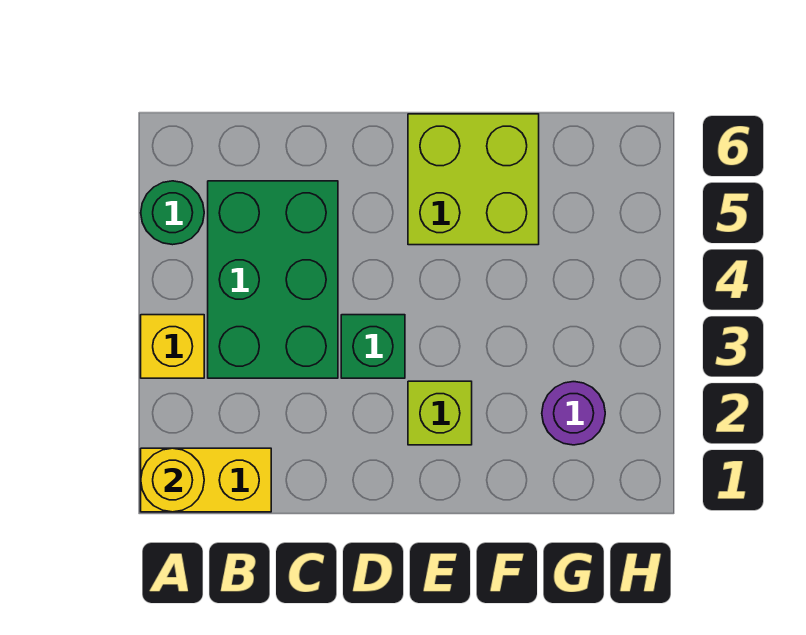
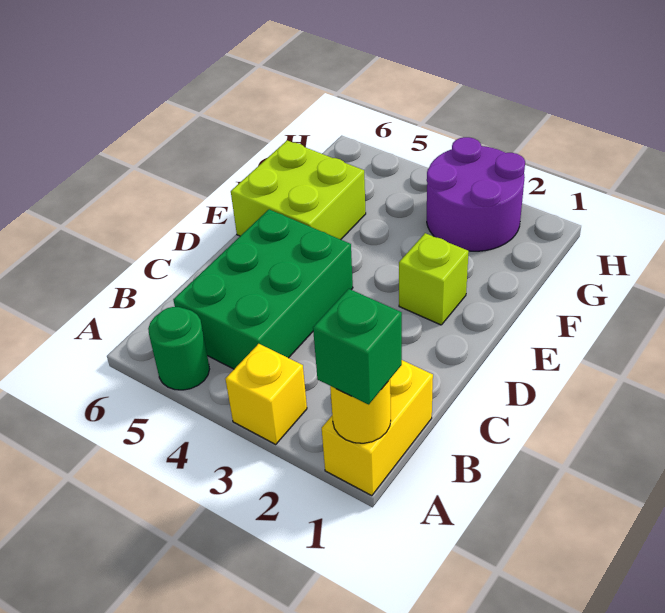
green 2x3 brick [208,181,338,378] -> green 2x3 brick turned to [173,209,353,369]
green 1x1 brick [341,315,405,378] -> green 1x1 brick moved to [313,289,402,404]
purple 1x1 round brick [542,382,605,445] -> purple 2x2 round brick [427,137,525,251]

